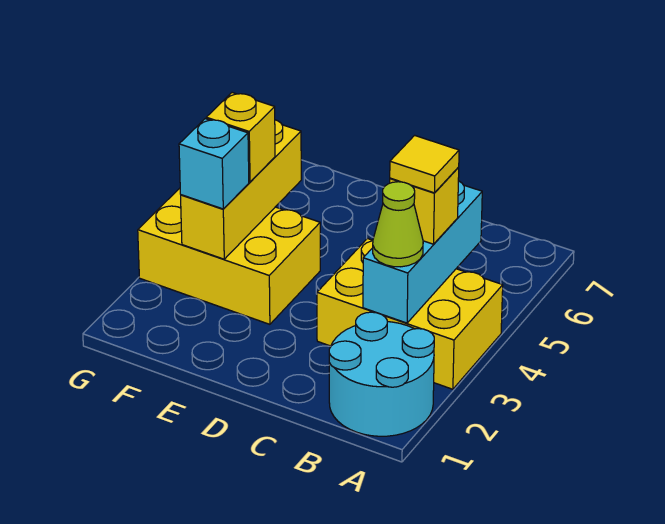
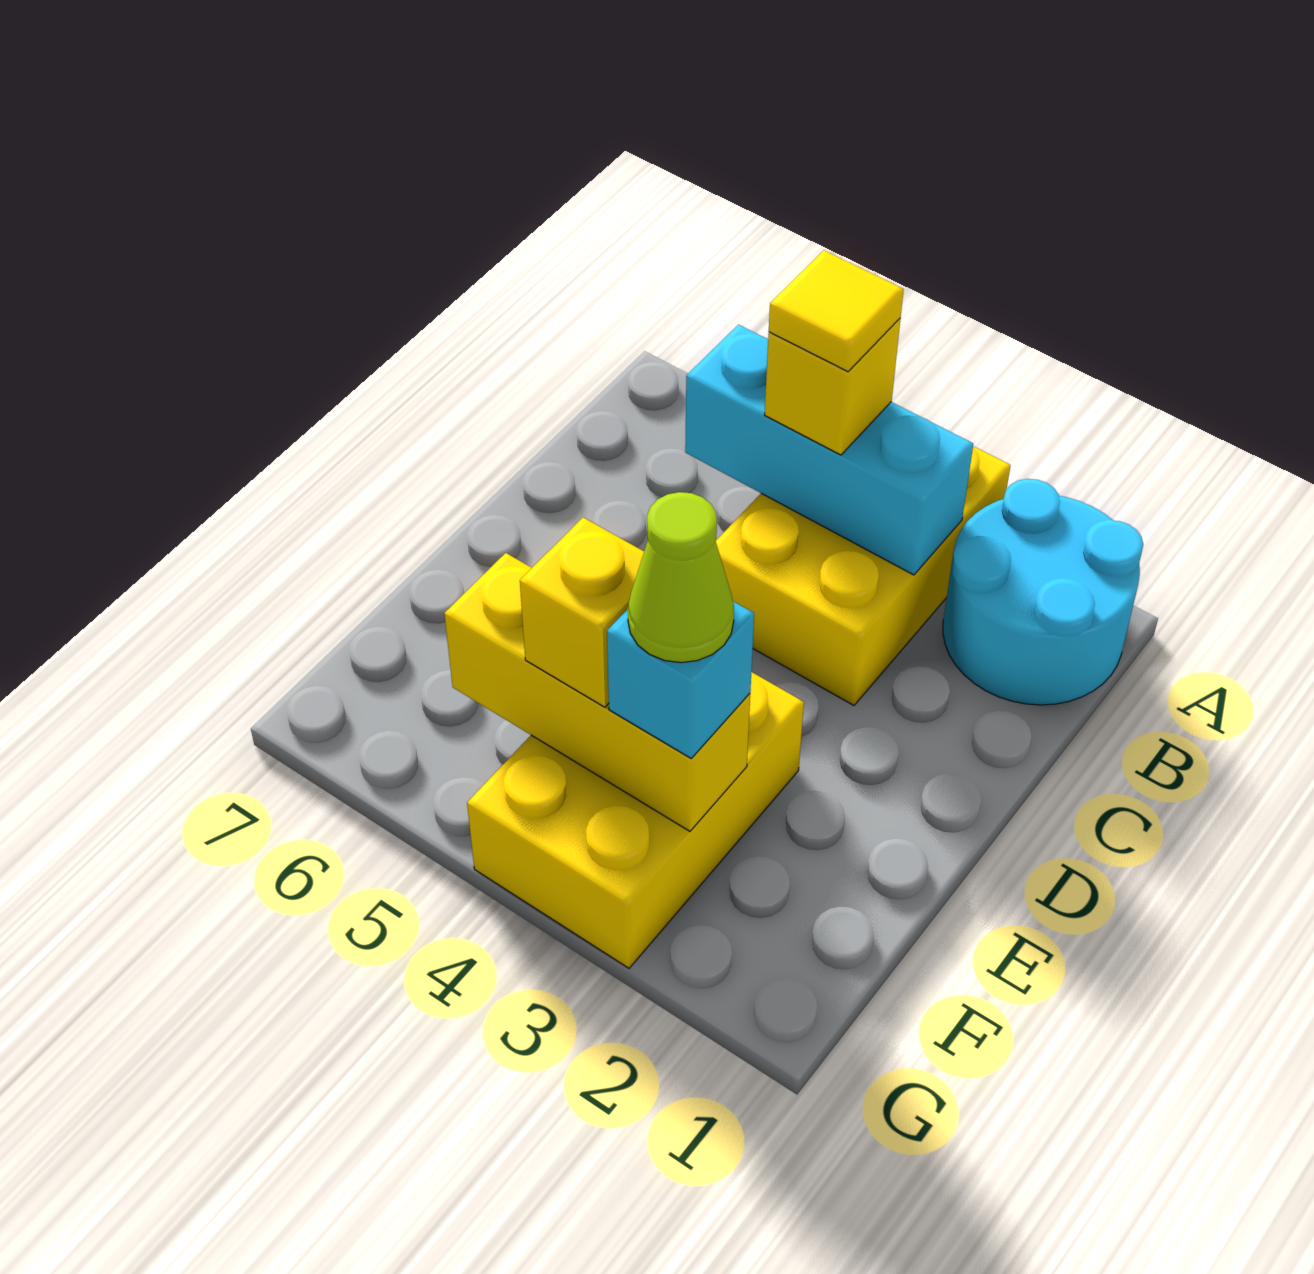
lime 1x1 cone [373,182,423,267] -> lime 1x1 cone moved to [628,492,734,663]

